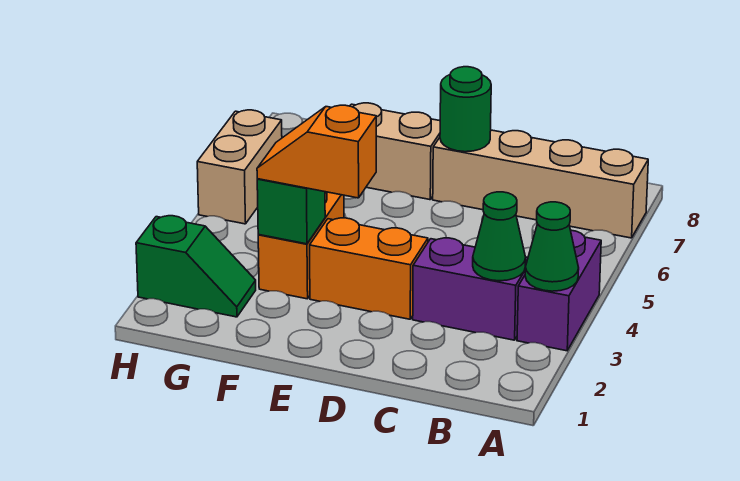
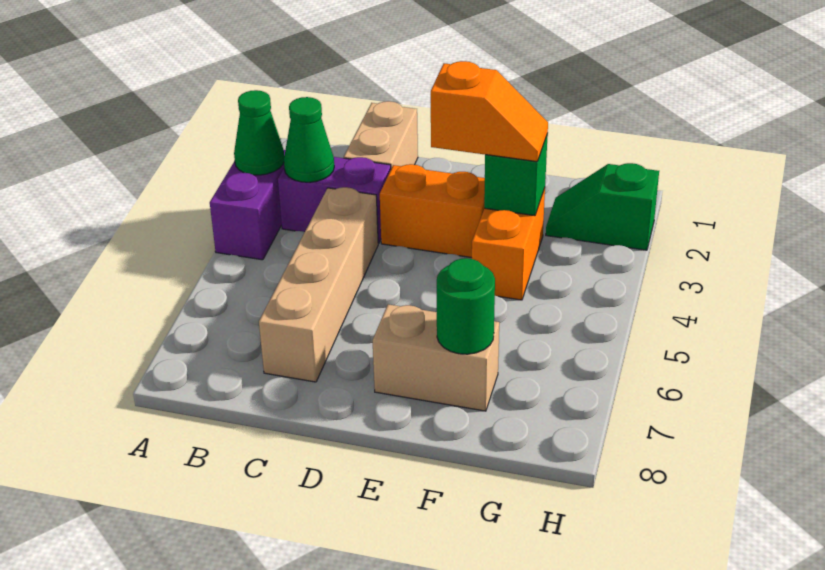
tan 1x4 brick [433,130,648,238] -> tan 1x4 brick turned to [259,187,378,382]
green 1x1 round brick [440,67,491,152] -> green 1x1 round brick moved to [437,258,495,354]
tan 1x2 brick [197,110,282,224] -> tan 1x2 brick moved to [344,101,418,168]

